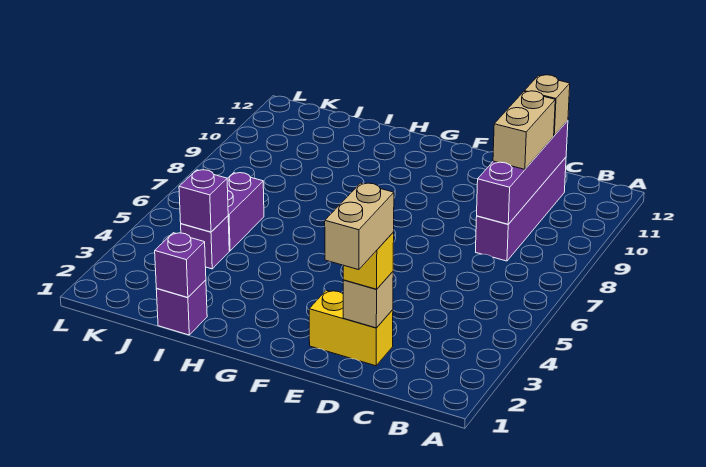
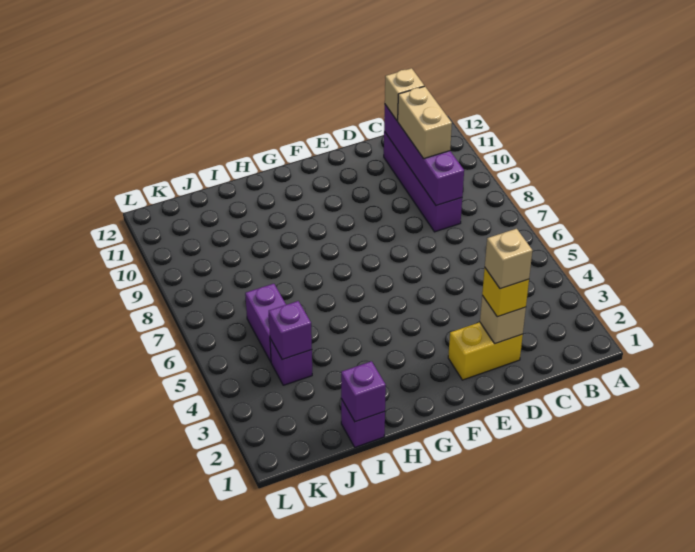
tan 1x2 brick [325,183,394,270] -> tan 1x1 brick [485,229,532,289]

